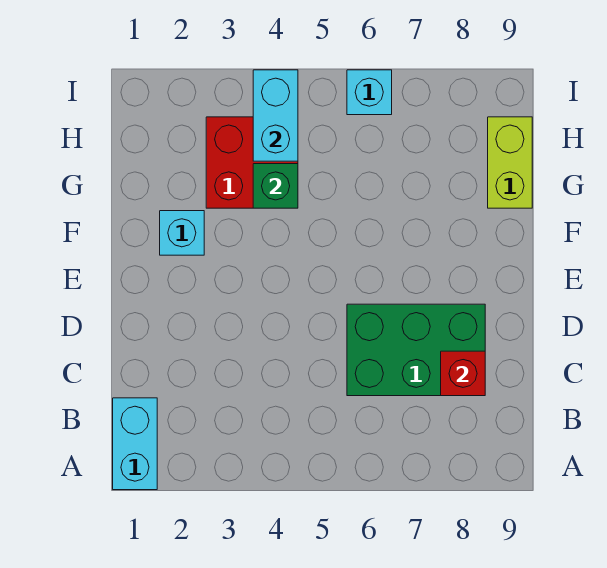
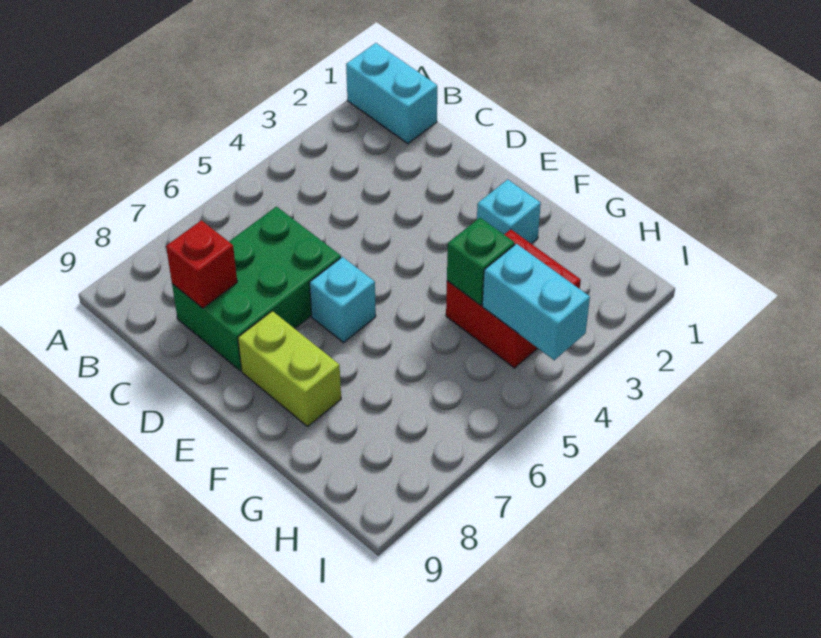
lime 1x2 brick [488,117,532,208] -> lime 1x2 brick moved to [238,311,341,426]
cyan 1x1 brick [347,70,392,115] -> cyan 1x1 brick moved to [310,257,376,343]

